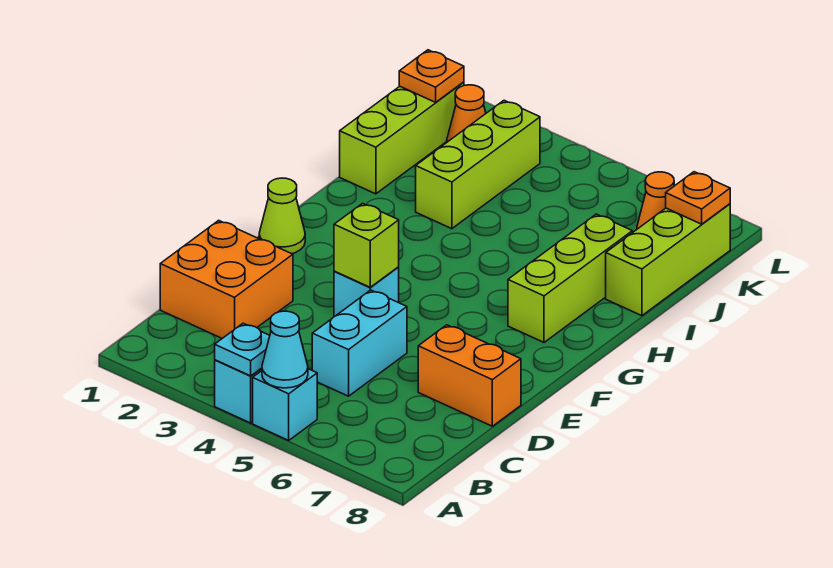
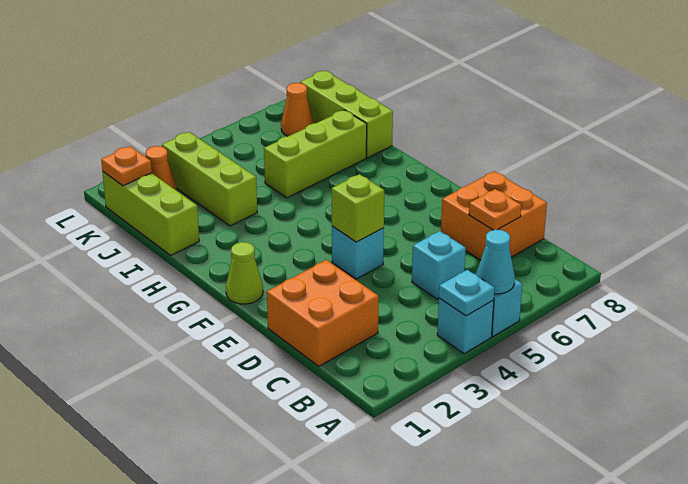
cyan 1x2 brick [312,290,407,396] -> cyan 1x1 brick [412,231,466,299]
orange 1x2 brick [418,325,521,426] -> orange 2x2 brick [441,171,547,260]
lime 1x3 brick [508,214,632,342] -> lime 1x3 brick turned to [264,110,367,198]
orange 1x1 plate [666,172,730,224] -> orange 1x1 plate moved to [469,189,521,230]

